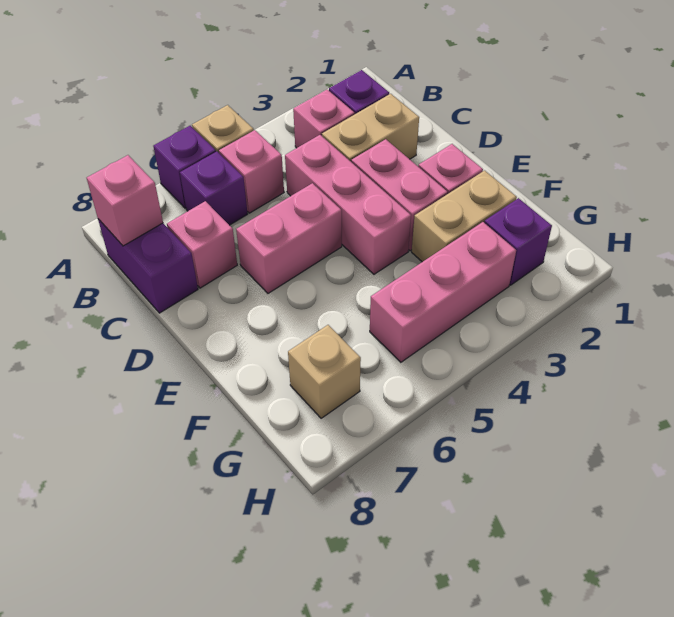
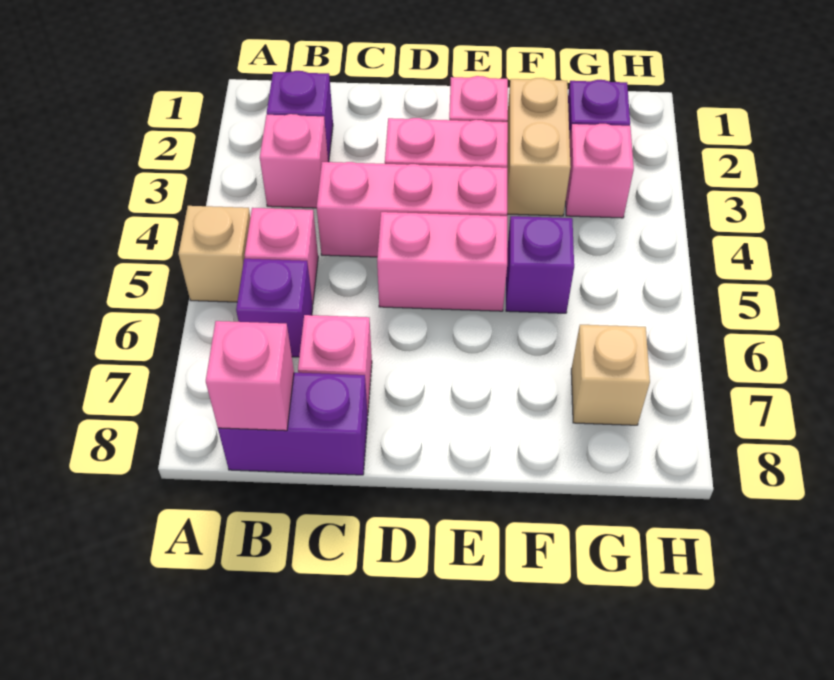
purple 1x1 brick [153,126,216,208] -> purple 1x1 brick moved to [506,216,574,313]
tan 1x2 brick [322,94,419,161] -> none
pink 1x2 brick [236,183,342,293] -> pink 1x2 brick turned to [377,212,507,311]
pink 1x3 brick [370,222,516,362] -> pink 1x1 brick [566,124,634,218]

